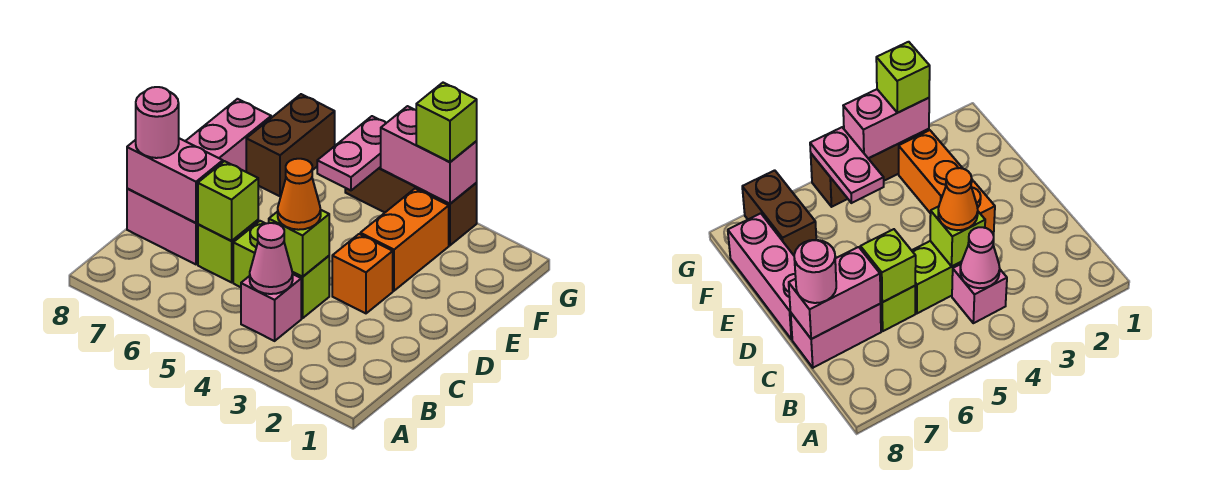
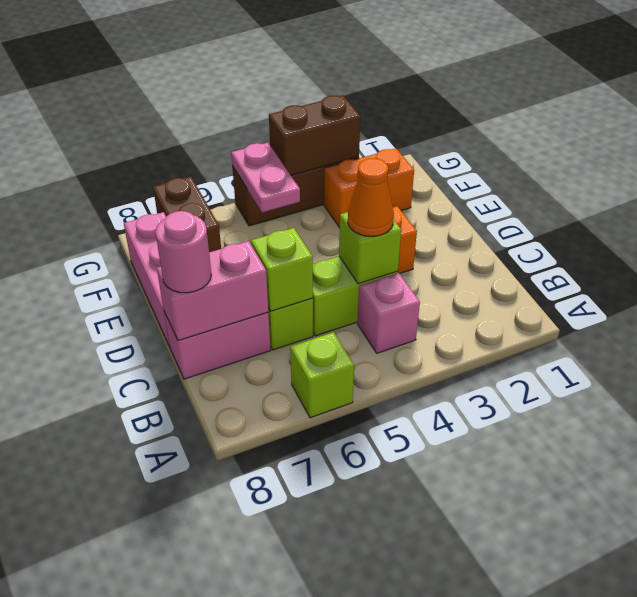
pink 1x1 cone [250,223,293,294] -> none
orange 1x2 brick [360,189,449,291] -> orange 1x2 brick turned to [324,148,414,228]
pink 1x2 brick [381,106,477,204] -> brown 1x2 brick [269,96,360,175]
lime 1x1 brick [416,83,477,162] -> lime 1x1 brick moved to [290,332,354,418]

